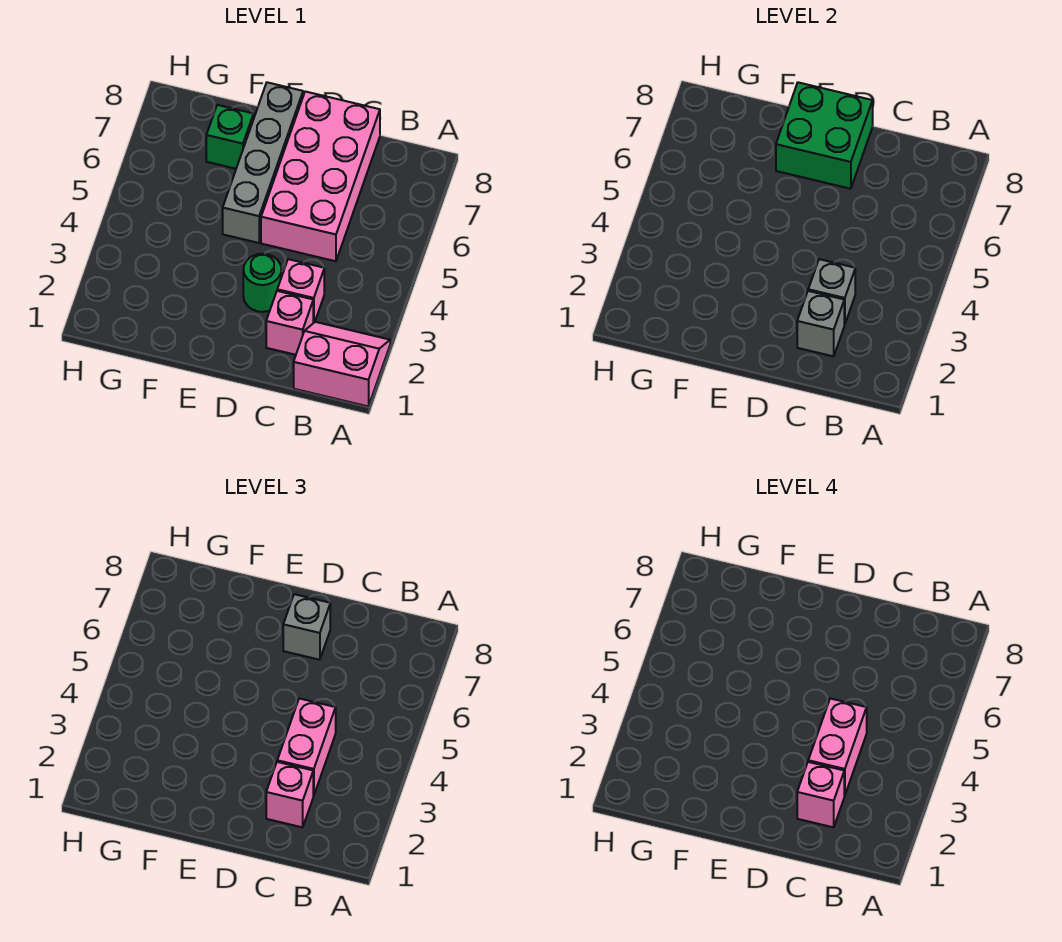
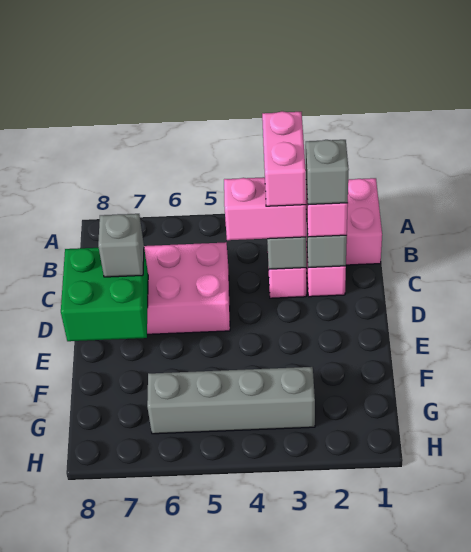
pink 1x1 brick [797,762,844,827] -> grey 1x1 brick [306,140,349,205]
pink 1x2 brick [808,698,867,796] -> pink 1x2 brick turned to [262,111,306,206]
green 1x1 round brick [243,254,281,312] -> none
grey 1x4 brick [223,82,303,243] -> grey 1x4 brick moved to [147,367,315,434]
green 1x1 brick [206,105,254,169] -> none

